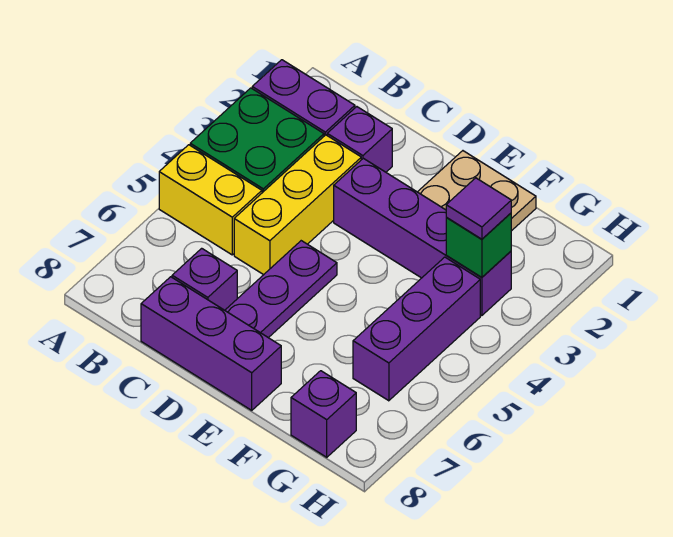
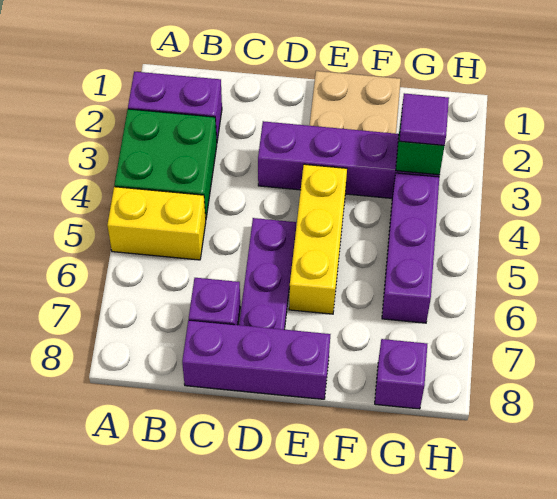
purple 1x1 brick [327,107,392,172] -> none
yellow 1x3 brick [234,135,361,275] -> yellow 1x3 brick moved to [289,164,347,314]

